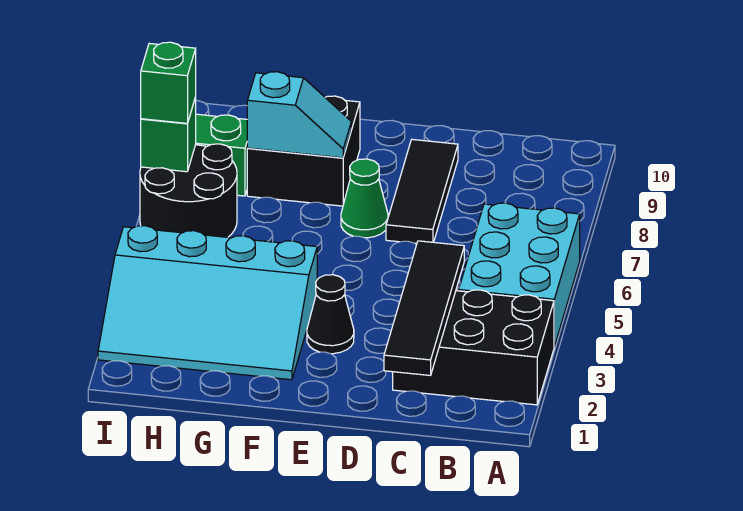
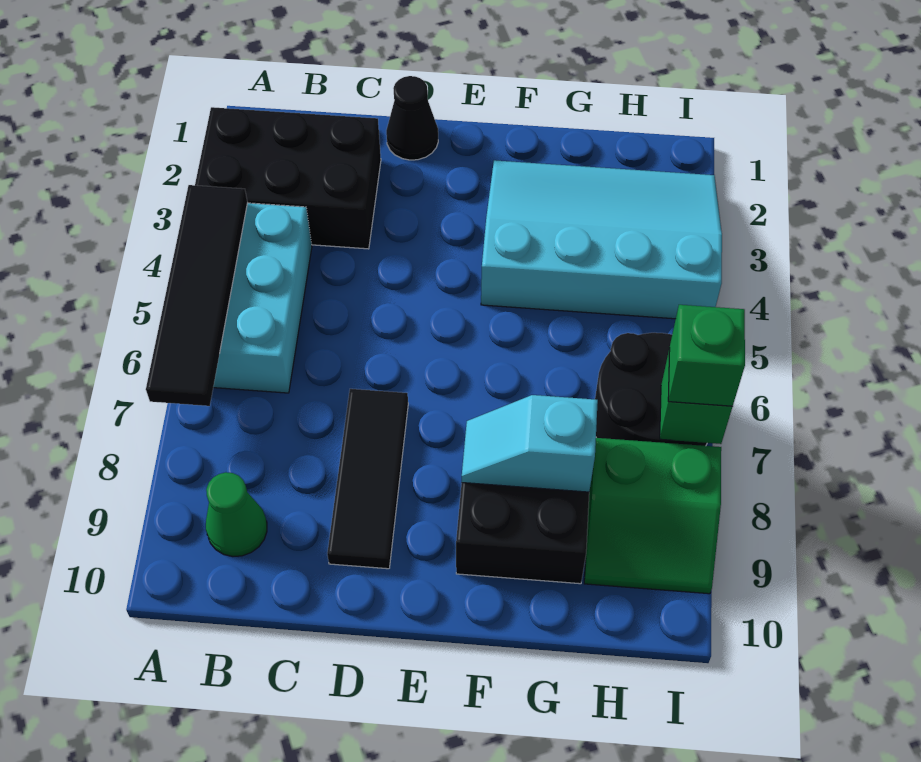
black 1x4 tile [384,241,464,376] -> black 1x4 tile moved to [146,185,247,406]
black 1x1 cone [307,275,354,354] -> black 1x1 cone moved to [386,76,438,160]
green 1x1 cone [341,159,388,238] -> green 1x1 cone moved to [206,472,267,557]

